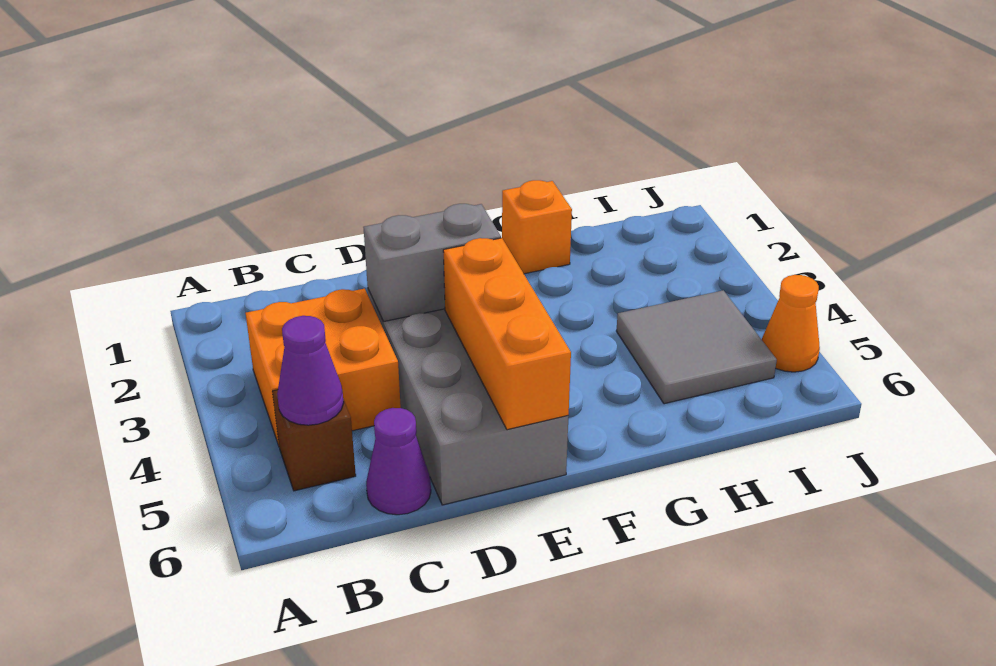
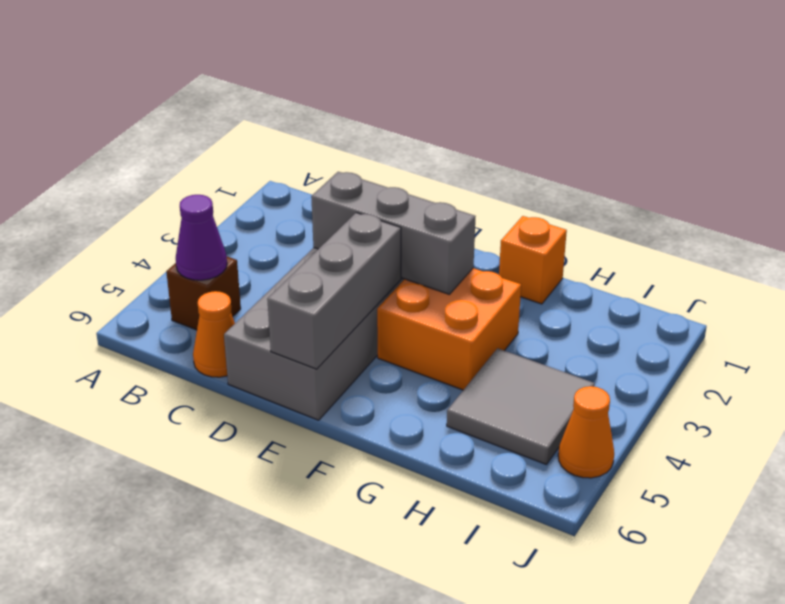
orange 2x2 brick [246,289,401,446] -> orange 2x2 brick moved to [377,268,521,390]
purple 1x1 cone [366,408,431,515] -> orange 1x1 cone [193,291,235,377]
grey 1x2 brick [363,204,501,322] -> grey 1x3 brick [311,172,476,295]
orange 1x3 brick [443,238,571,430] -> grey 1x3 brick [267,213,401,369]

